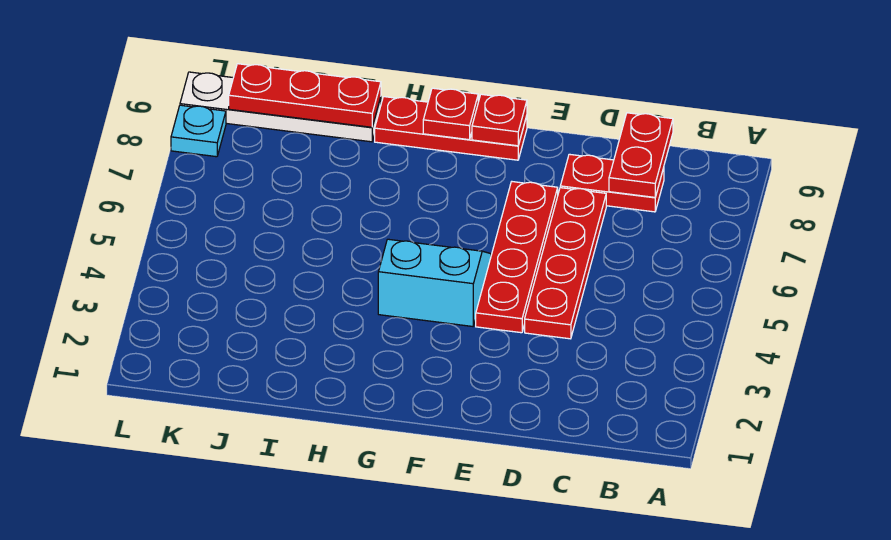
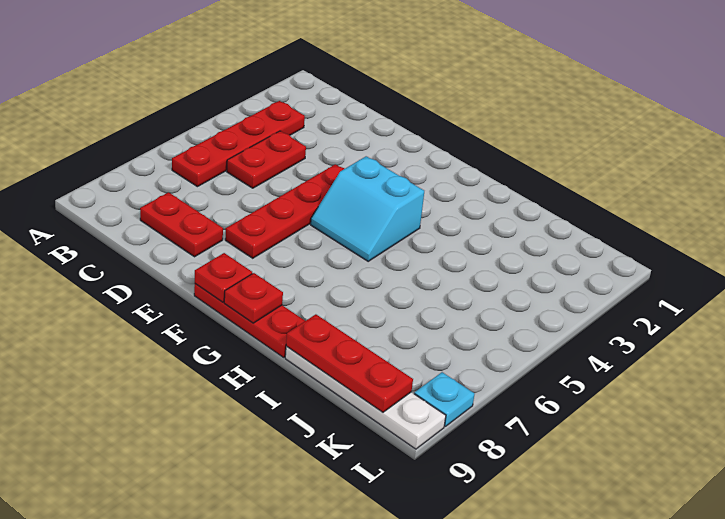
red 1x2 plate [609,113,673,197] -> red 1x2 plate moved to [227,131,306,188]
red 1x4 plate [525,188,606,339] -> red 1x4 plate moved to [172,101,305,187]

